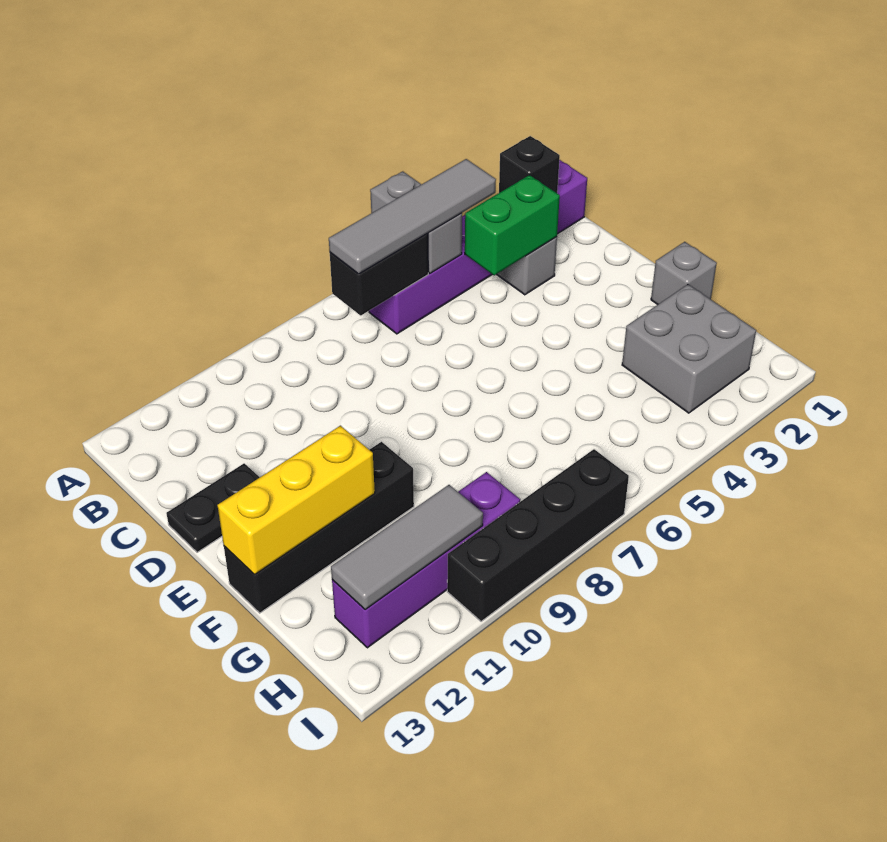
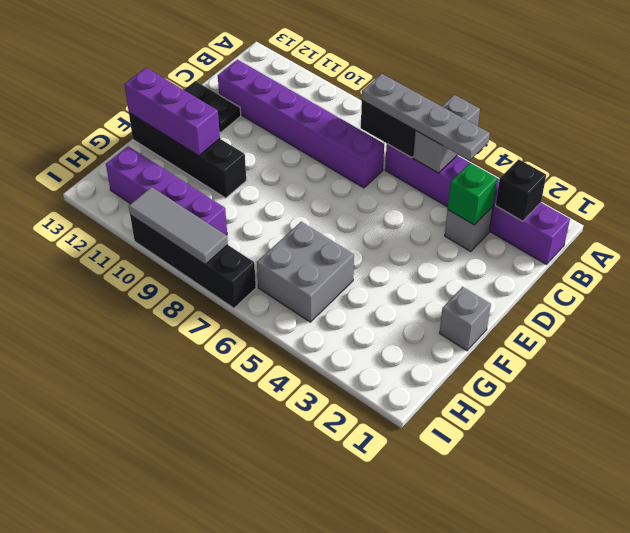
grey 1x4 tile [329,159,496,274] -> grey 1x4 plate [362,74,490,160]
green 1x2 brick [465,175,560,275] -> green 1x1 brick [448,163,497,225]
none -> purple 1x6 brick [218,60,384,188]
yellow 1x3 brick [217,426,375,575] -> purple 1x3 brick [124,68,220,156]
grey 2x2 brick [622,284,756,413] -> grey 2x2 brick moved to [257,222,354,322]
grey 1x3 tile [331,485,483,610] -> grey 1x3 tile moved to [129,187,228,264]

